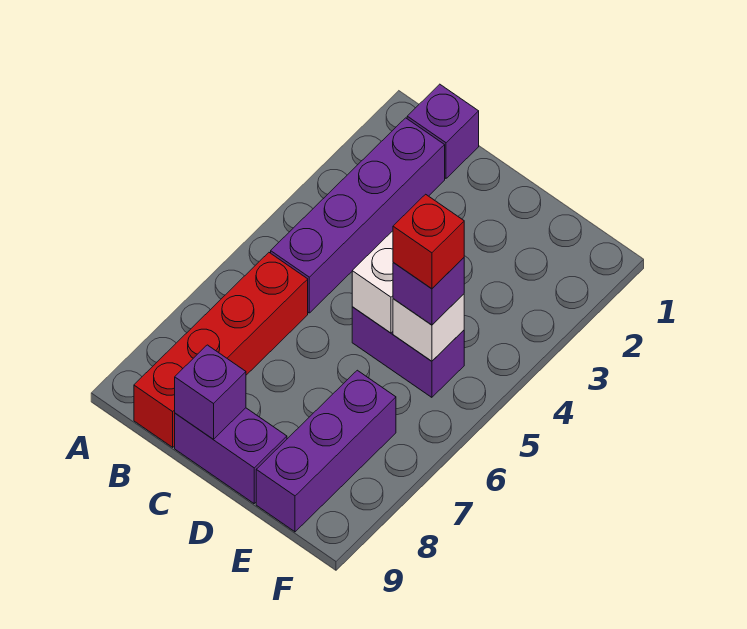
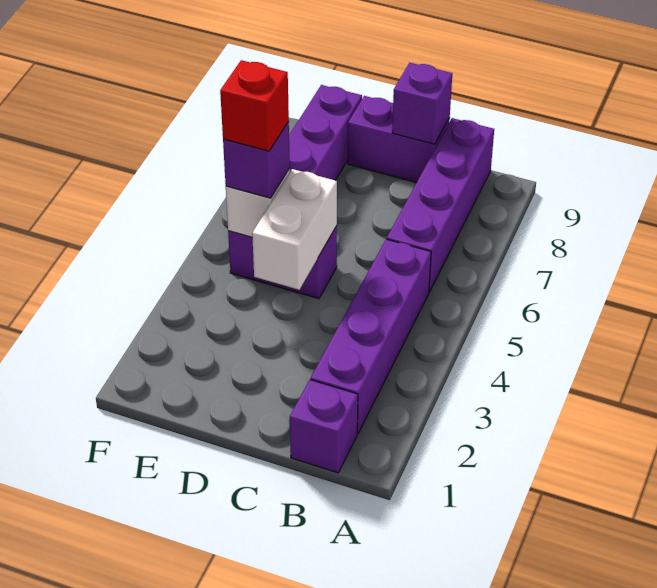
red 1x4 brick [134,253,308,447] -> purple 1x4 brick [387,118,494,292]

